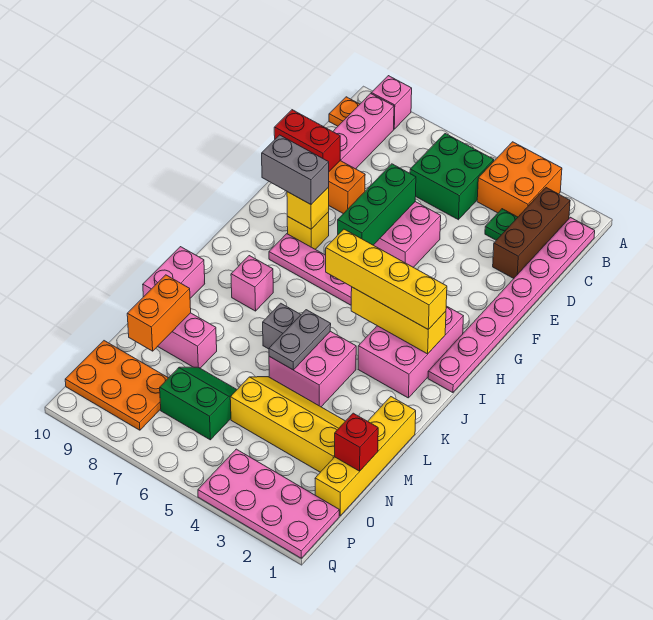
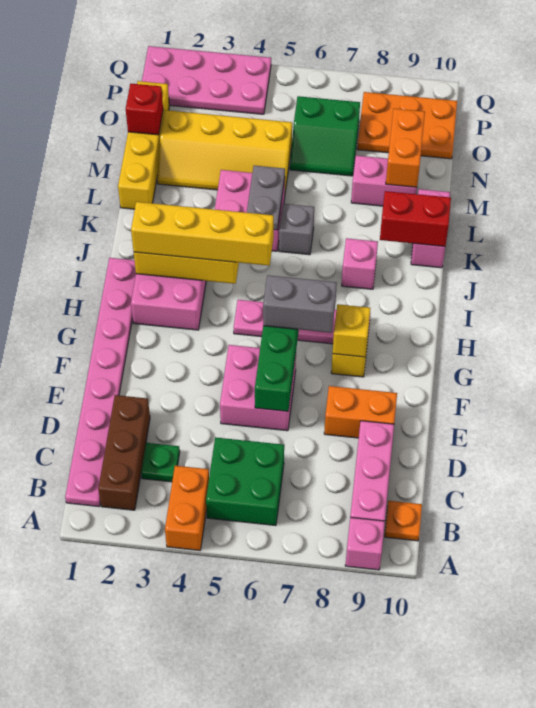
orange 2x2 brick [477,142,562,217] -> orange 1x2 brick [165,466,209,550]
red 1x2 brick [274,110,340,171] -> red 1x2 brick moved to [380,191,451,247]
grey 1x2 brick [262,135,329,204] -> grey 1x2 brick moved to [263,275,337,333]

